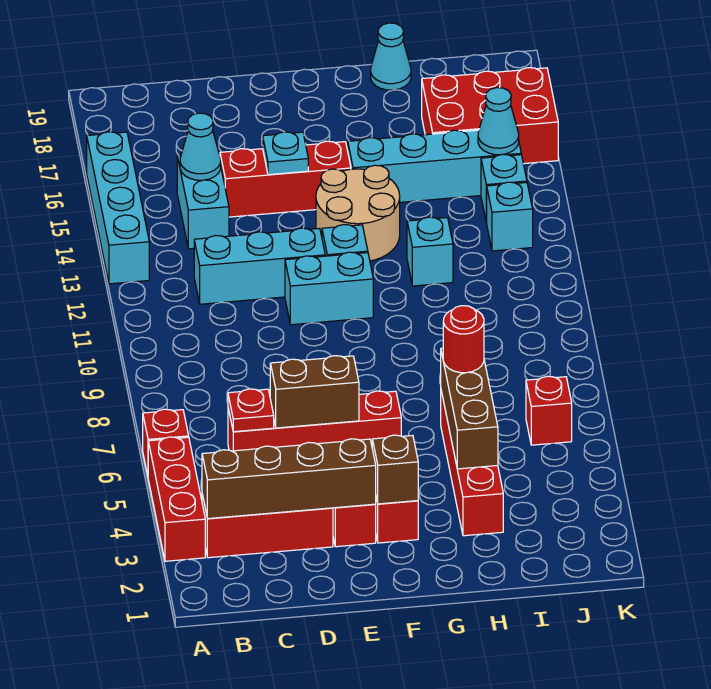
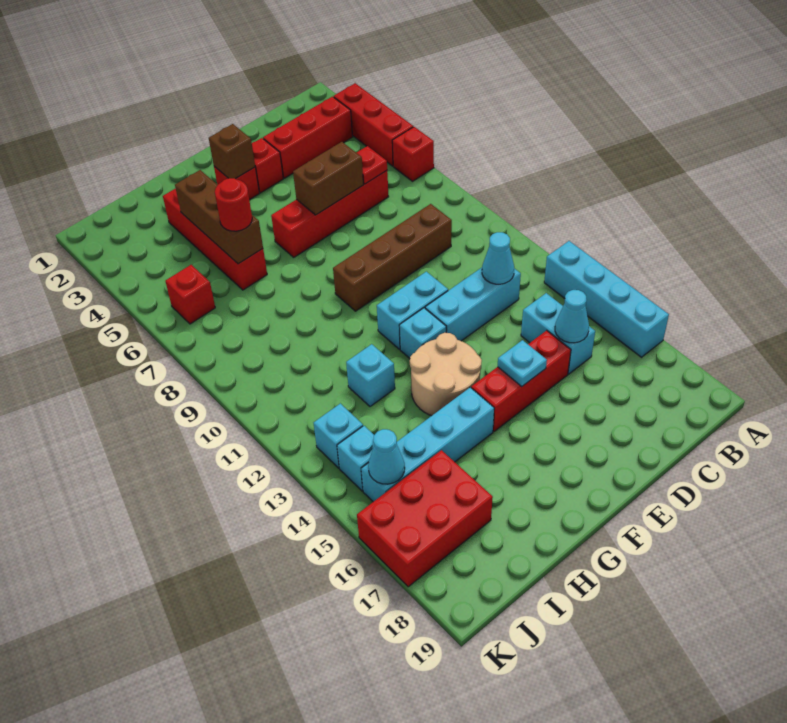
brown 1x4 brick [202,439,376,519] -> brown 1x4 brick moved to [333,204,452,311]
cyan 1x1 cone [371,23,411,90] -> cyan 1x1 cone moved to [482,232,514,284]

